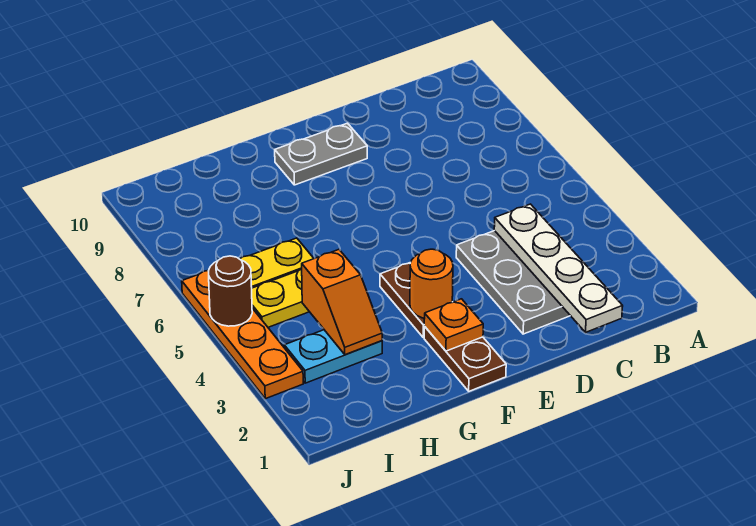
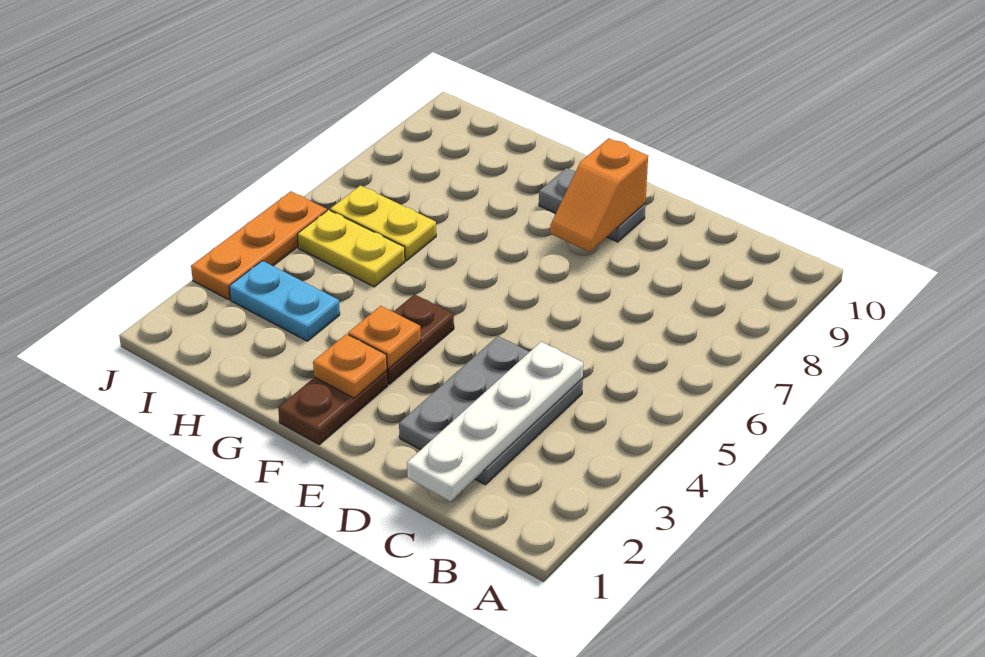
orange 1x1 round brick [410,249,453,318] -> orange 1x1 plate [348,306,421,368]
orange 1x2 slope [302,250,382,355] -> orange 1x2 slope moved to [550,138,648,252]
orange 1x4 plate [182,271,303,399] -> orange 1x3 plate [191,191,327,300]
brown 1x1 round brick [209,256,252,326] -> none

